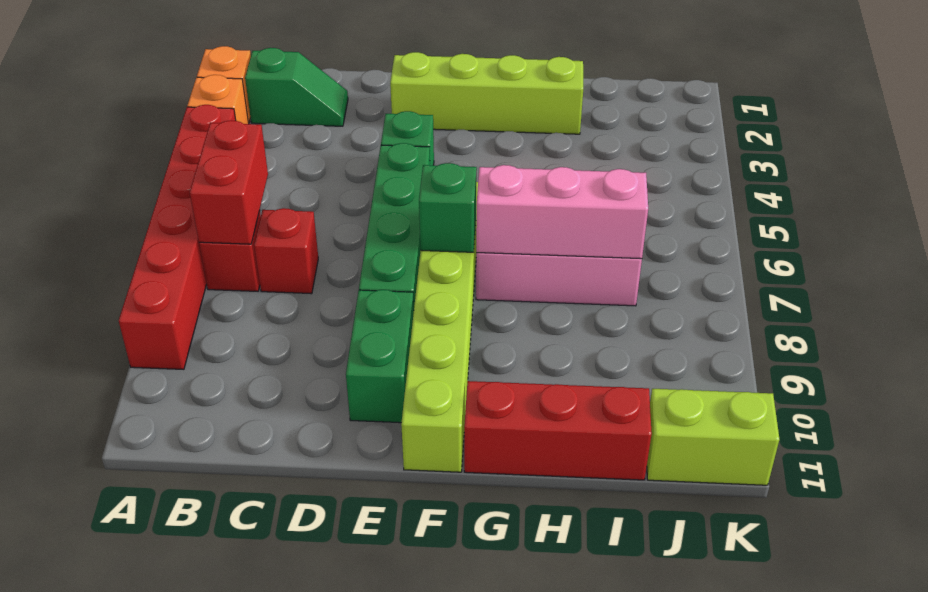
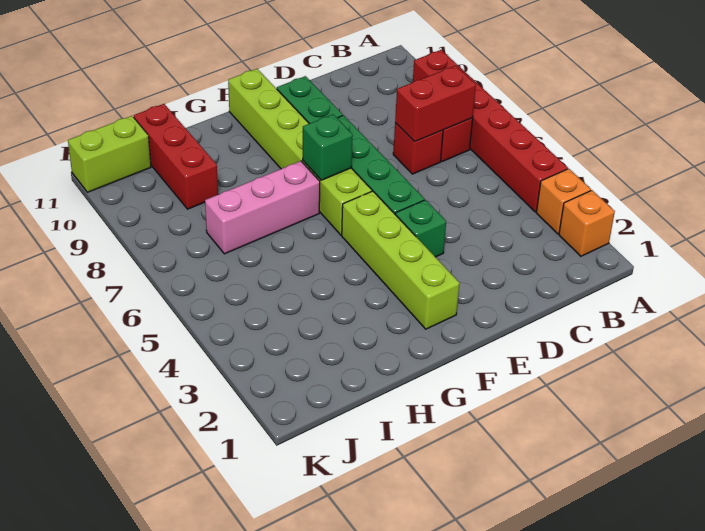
green 1x2 slope [245,48,348,126] -> none
red 1x2 brick [190,120,268,244] -> red 1x2 brick turned to [395,66,476,142]
lime 1x4 brick [390,52,583,134] -> lime 1x4 brick turned to [342,191,460,329]
pink 1x3 brick [476,165,648,259] -> none
red 1x3 brick [464,381,652,480] -> red 1x3 brick turned to [134,104,218,209]

